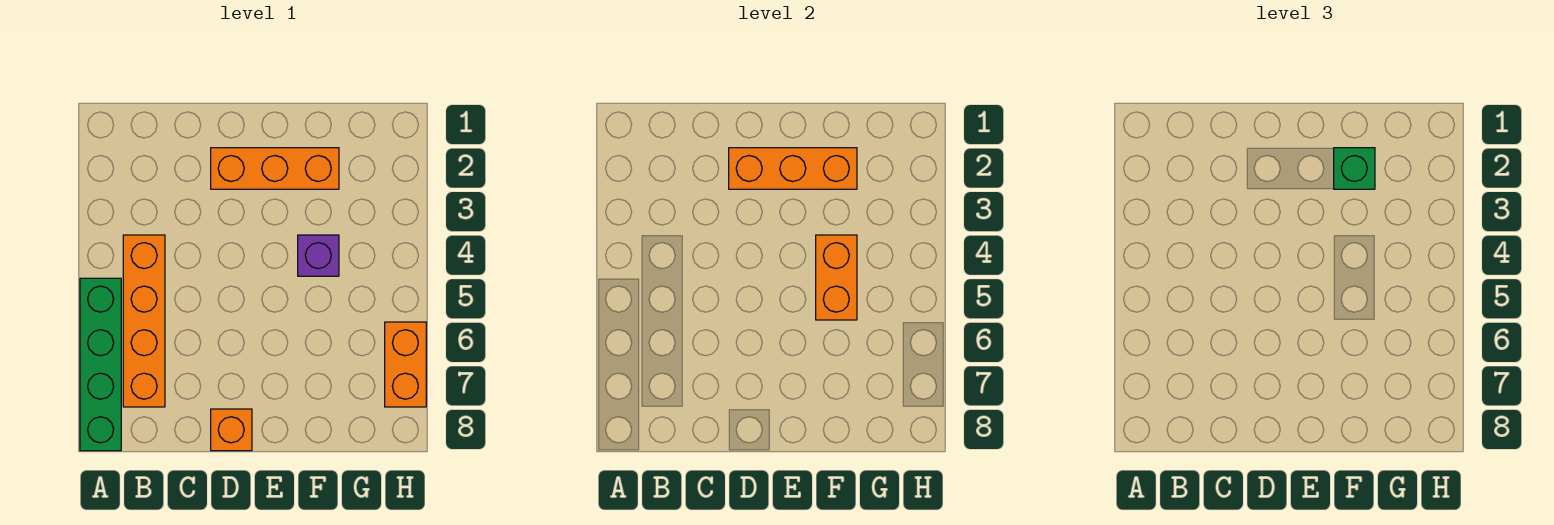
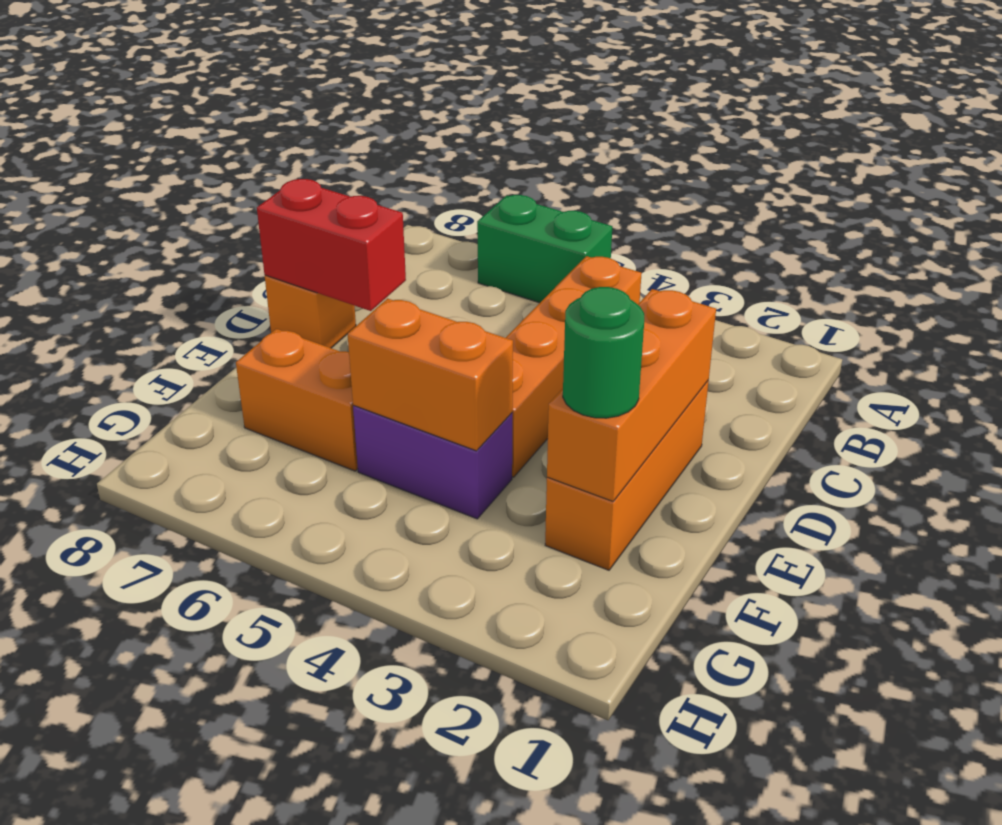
green 1x4 brick [80,278,121,451] -> green 1x2 brick [477,195,612,303]
orange 1x4 brick [123,235,165,407] -> orange 1x4 brick turned to [506,256,642,477]
none -> red 1x2 brick [257,179,406,311]
green 1x1 brick [1334,148,1375,189] -> green 1x1 round brick [563,287,644,418]
purple 1x1 brick [298,235,339,276] -> purple 1x2 brick [353,405,512,519]
orange 1x2 brick [385,322,426,407] -> orange 1x2 brick moved to [236,329,358,471]

